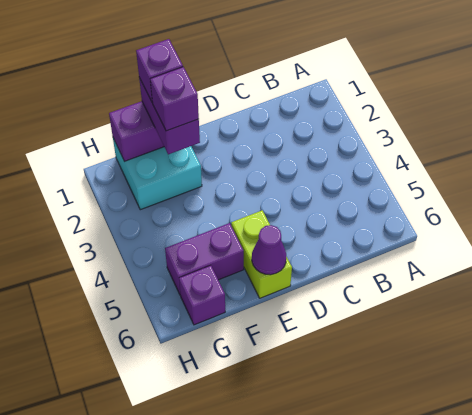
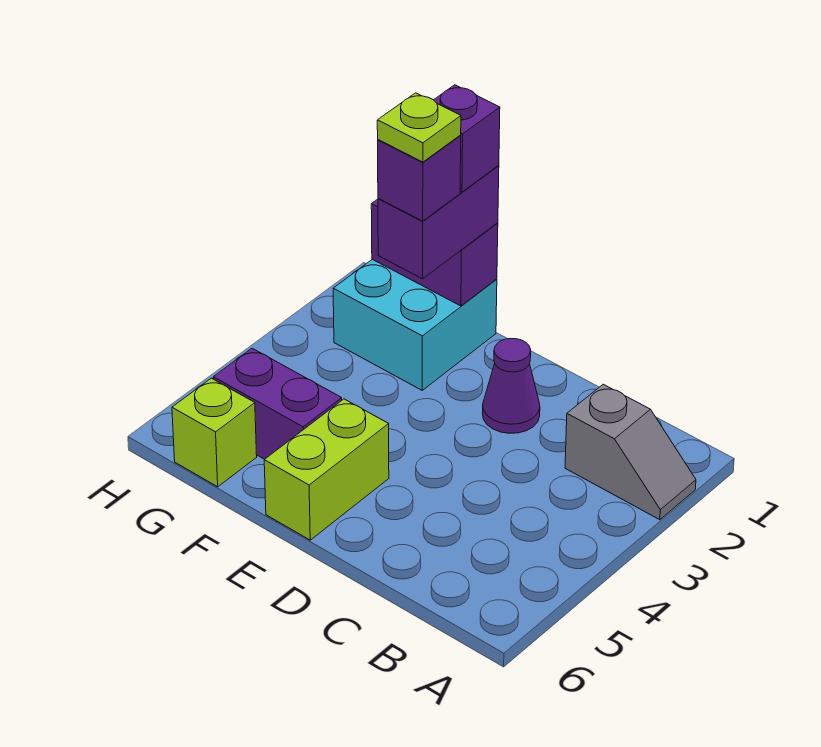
none -> grey 1x2 slope [565,384,696,520]
purple 1x1 cone [252,225,286,275] -> purple 1x1 cone moved to [482,339,540,433]
none -> lime 1x1 plate [377,93,461,162]
purple 1x1 brick [179,265,225,325] -> lime 1x1 brick [172,378,257,487]

